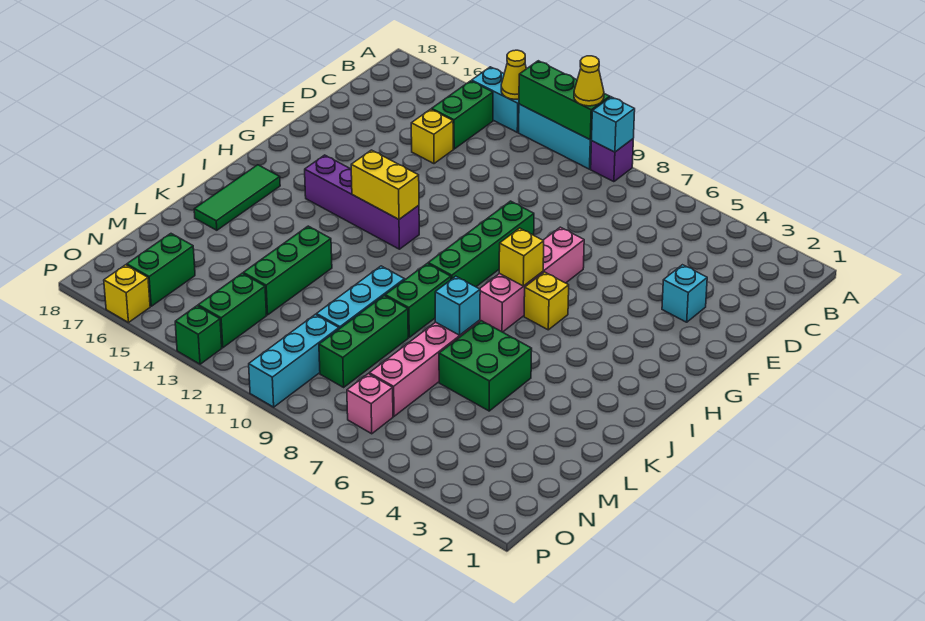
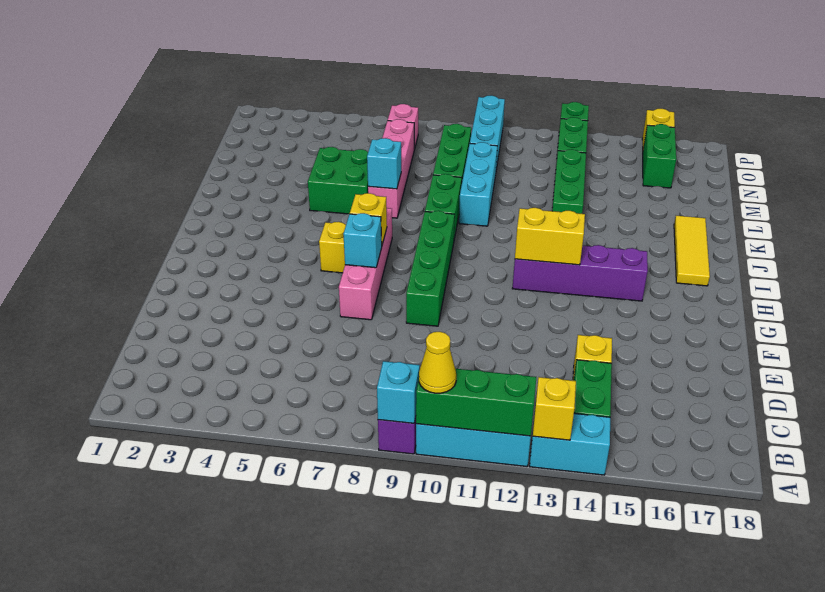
yellow 1x1 cone [501,50,526,99] -> yellow 1x1 brick [533,377,576,440]
cyan 1x1 brick [662,265,707,322] -> cyan 1x1 brick moved to [343,213,382,268]
green 1x3 tile [194,165,280,230] -> yellow 1x3 tile [674,216,710,286]

